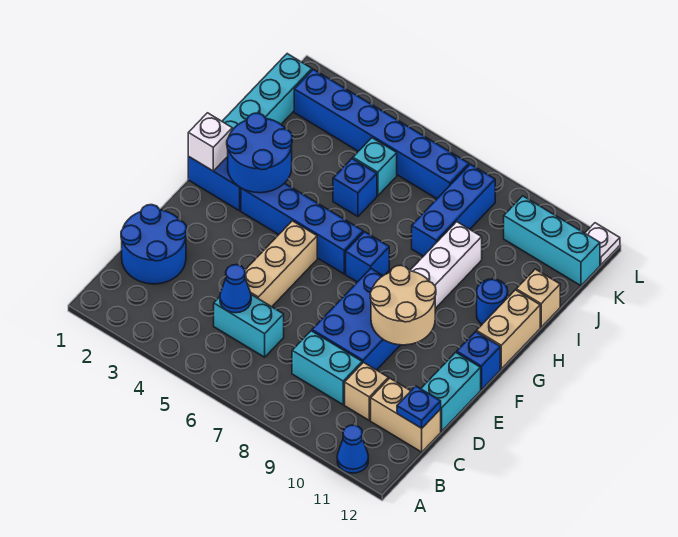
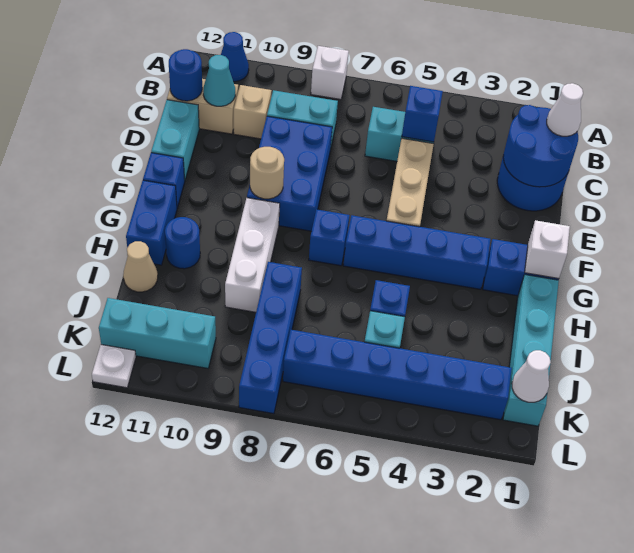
none -> white 1x1 brick [311,46,349,99]
none -> white 1x1 cone [547,83,583,136]
blue 1x1 cone [220,265,251,313] -> blue 1x1 brick [402,86,443,142]
none -> cyan 1x1 cone [203,55,235,106]
blue 1x1 plate [397,386,441,428] -> blue 1x1 round brick [169,49,202,101]
tan 2x2 round brick [370,266,436,345] -> tan 1x1 round brick [250,147,284,199]
blue 2x2 round brick [227,113,292,193] -> blue 2x2 round brick moved to [503,105,578,187]
tan 1x2 brick [477,290,540,369] -> blue 1x2 brick [126,180,177,265]
blue 1x3 brick [412,164,495,256] -> blue 1x4 brick [239,262,302,414]
tan 1x1 brick [516,269,560,327] -> tan 1x1 cone [123,241,158,292]
none -> white 1x1 cone [512,350,551,402]

